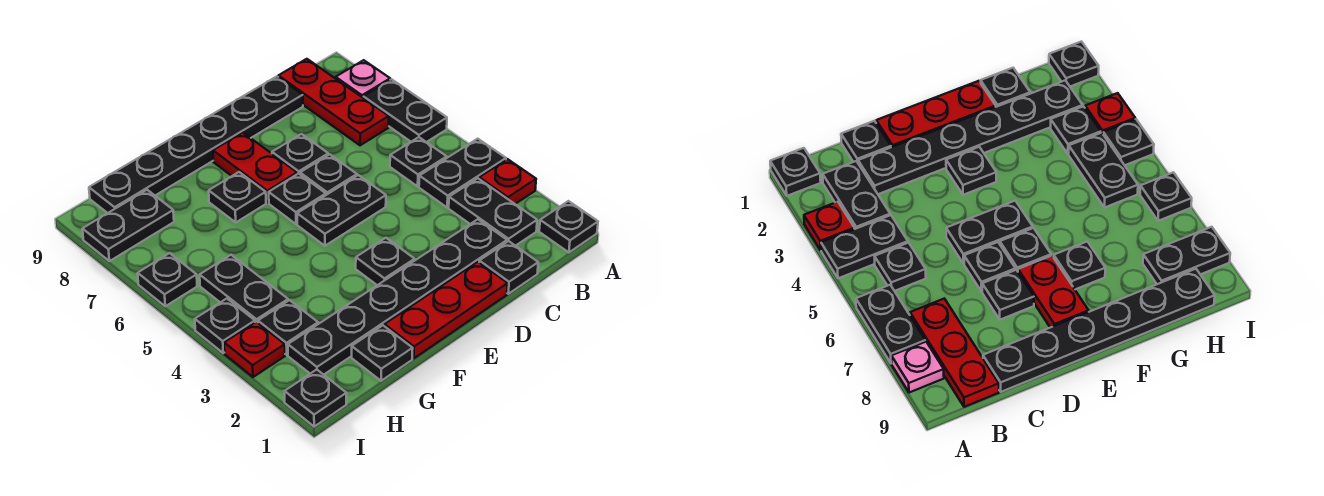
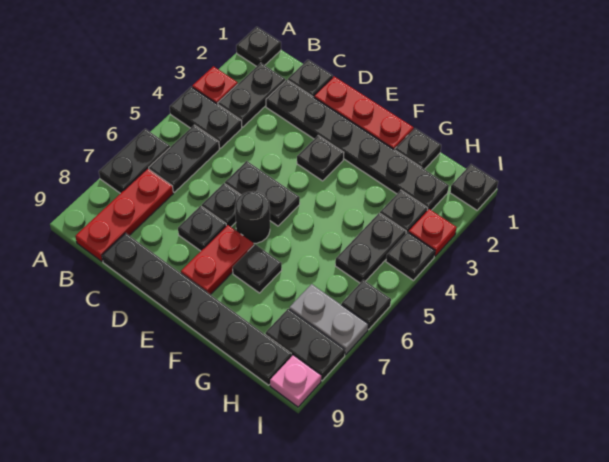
pink 1x1 plate [336,60,390,98] -> pink 1x1 plate moved to [270,355,321,407]
black 1x1 plate [390,137,447,186] -> black 1x2 plate [149,125,219,192]
black 1x1 plate [269,173,326,224] -> black 1x1 round brick [235,191,270,243]
none -> grey 1x2 plate [289,284,368,355]

